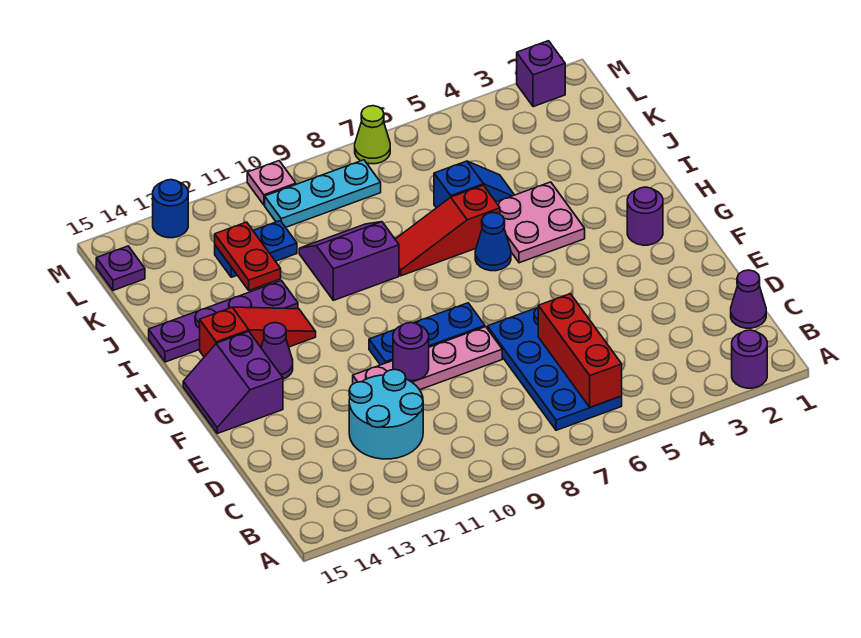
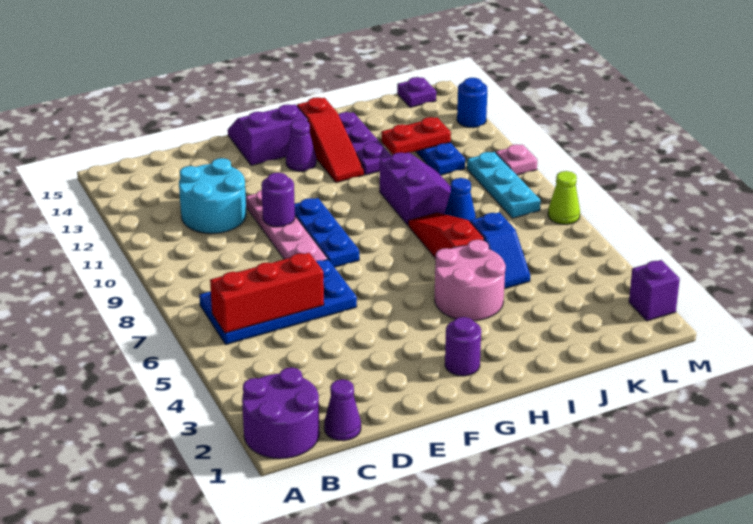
purple 1x1 round brick [732,330,767,388] -> purple 2x2 round brick [242,368,320,459]
pink 2x2 plate [496,182,585,263] -> pink 2x2 round brick [435,240,506,321]
blue 1x1 cone [475,213,511,271] -> blue 1x1 cone moved to [445,178,476,221]
purple 1x4 plate [149,281,298,362] -> purple 1x3 plate [338,112,391,175]

